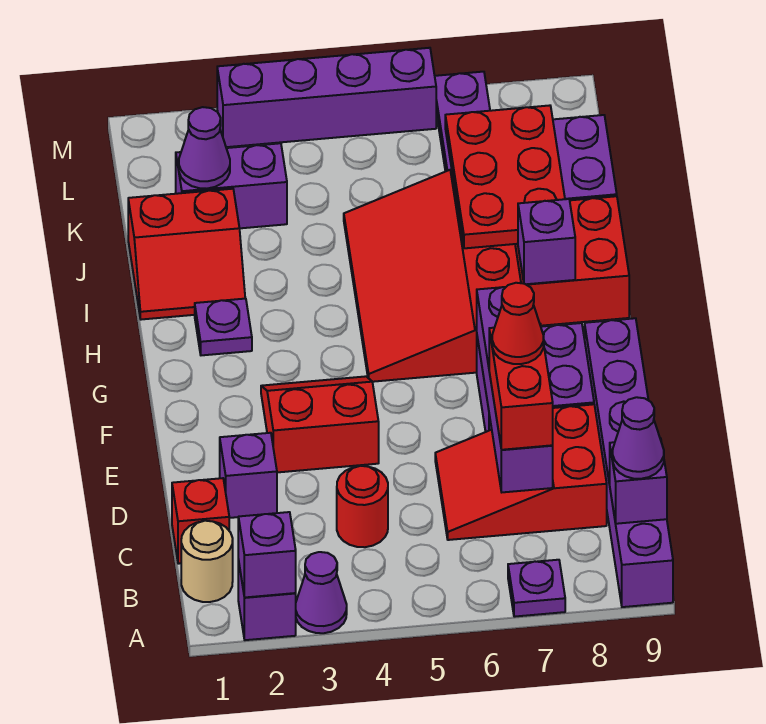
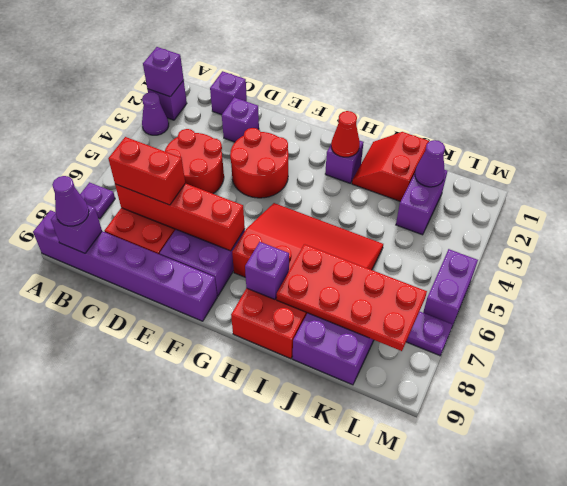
tan 1x1 round brick [181,521,233,602] -> none
red 1x1 brick [172,478,229,564] -> purple 1x1 brick [210,71,247,115]
red 1x1 round brick [337,466,388,547] -> red 2x2 round brick [165,129,224,194]
purple 1x4 brick [477,285,553,492] -> red 1x4 brick [115,183,245,251]
red 1x1 cone [492,283,544,364] -> red 1x1 cone moved to [331,111,360,157]
red 2x2 slope [261,376,379,472] -> red 2x2 round brick [230,128,288,198]
purple 1x1 plate [195,299,252,355] -> purple 1x1 brick [325,140,364,184]
red 2x3 plate [445,105,565,248] -> red 2x4 plate [277,244,427,351]
purple 1x4 brick [217,48,436,147] -> purple 1x2 brick [423,249,478,324]

